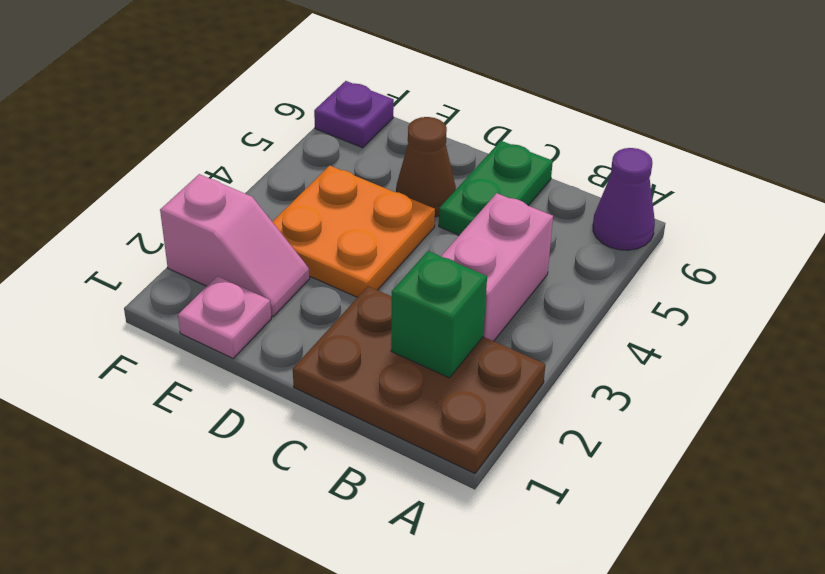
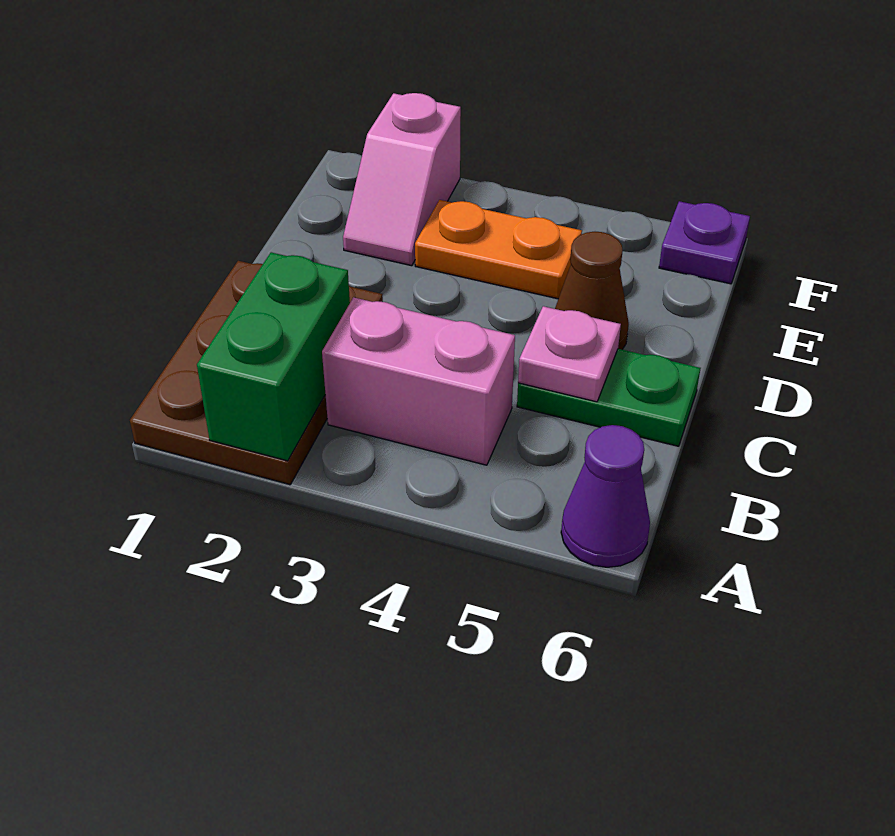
green 1x1 brick [391,251,487,378] -> green 1x2 brick [197,252,350,461]
orange 2x2 plate [273,166,435,297] -> orange 1x2 plate [415,200,582,299]
pink 1x1 plate [178,276,271,358] -> pink 1x1 plate moved to [518,306,621,402]

